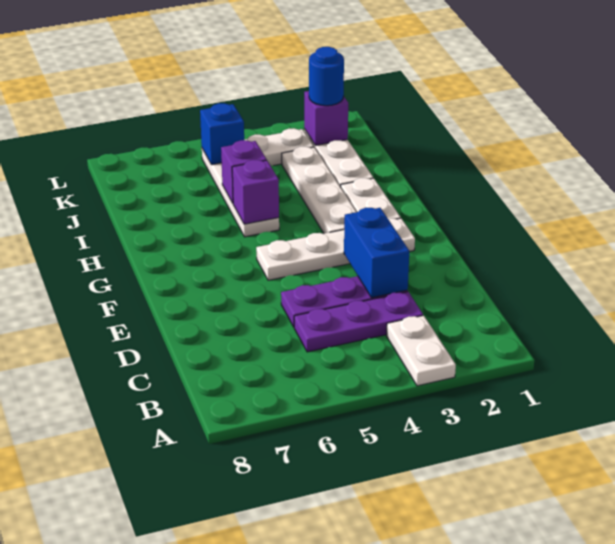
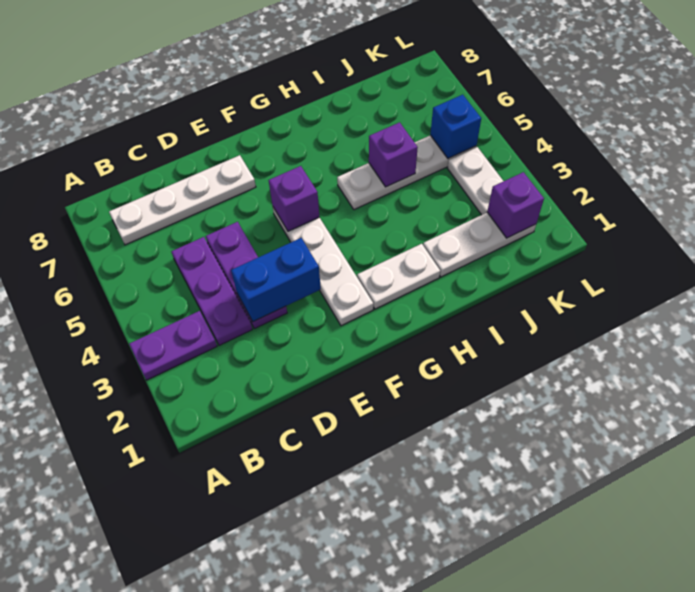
white 1x2 plate [386,315,456,386] -> purple 1x2 plate [129,311,217,380]
white 1x4 plate [282,147,356,233] -> white 1x4 plate moved to [109,155,256,245]
purple 1x1 brick [232,160,279,224] -> purple 1x1 brick moved to [269,166,319,231]
blue 1x1 round brick [309,47,344,106] -> none

